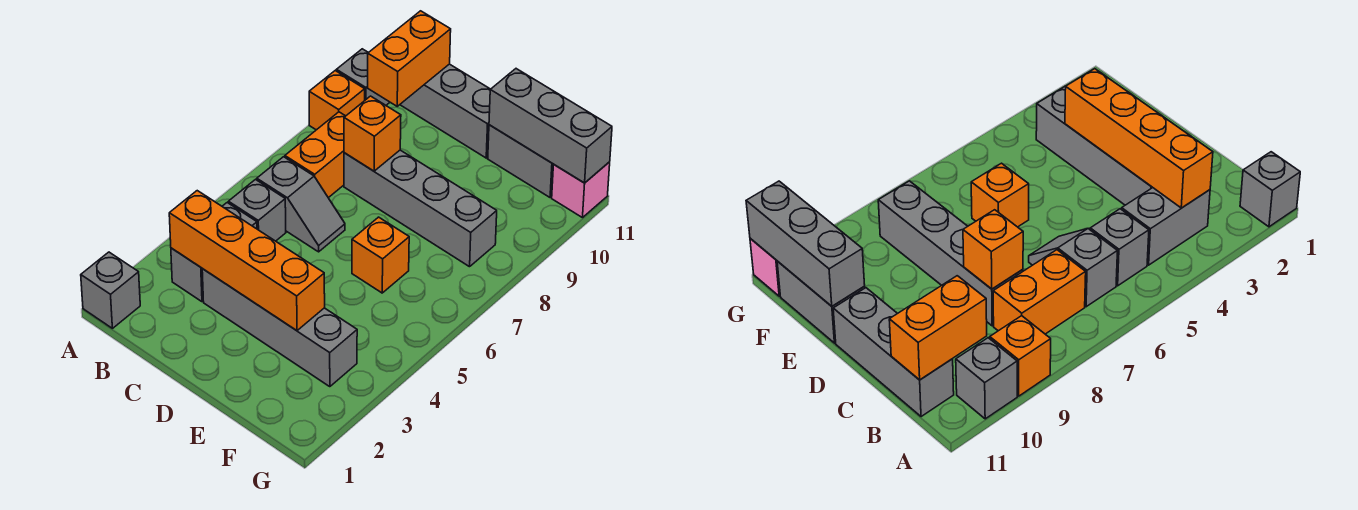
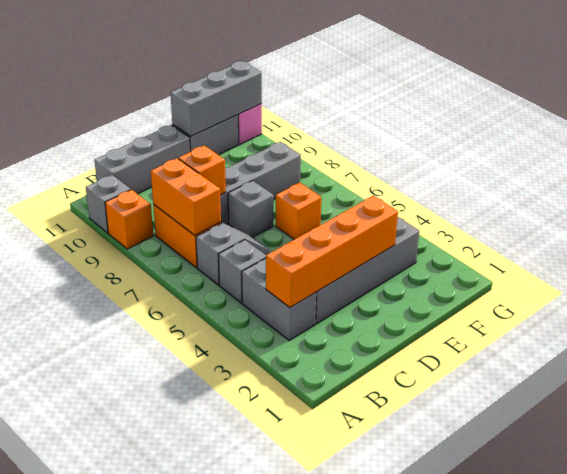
grey 1x1 brick [81,252,140,328] -> grey 1x1 brick moved to [228,181,274,238]
orange 1x2 brick [368,11,451,106] -> orange 1x2 brick moved to [151,158,221,235]

